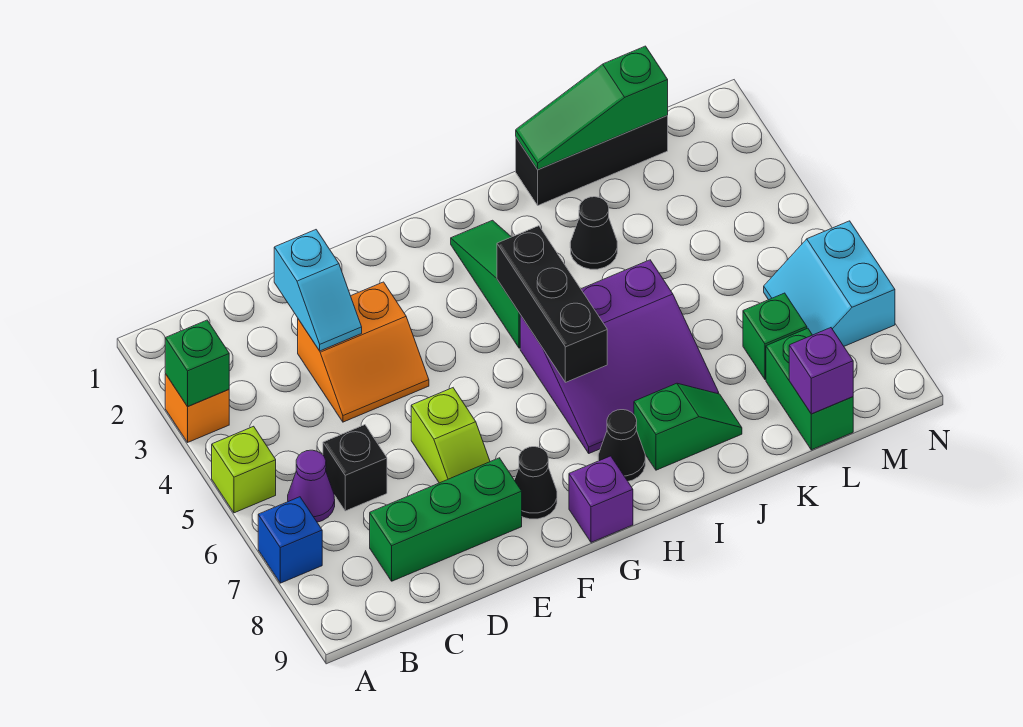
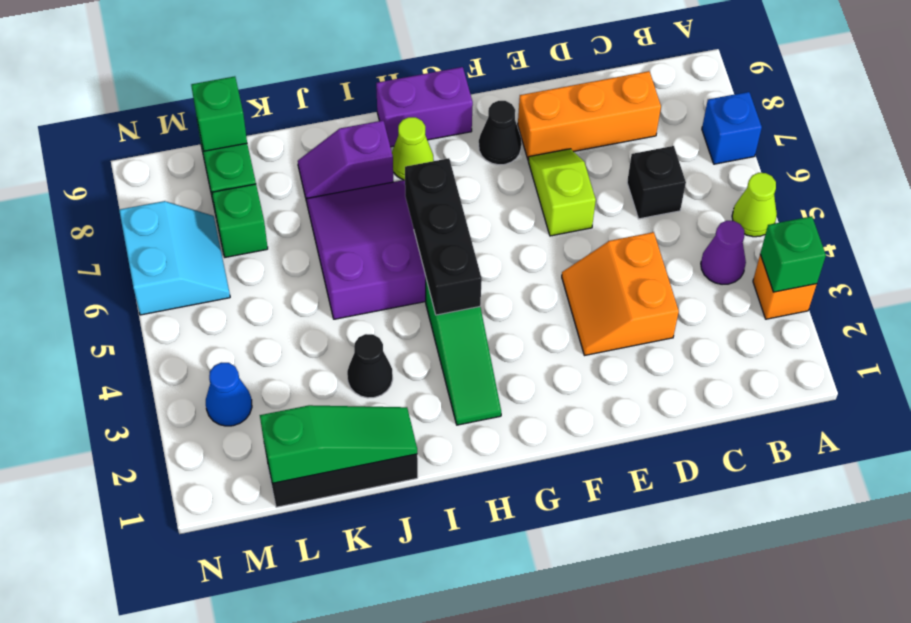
lime 1x1 brick [212,426,276,513] -> lime 1x1 cone [732,173,777,237]
purple 1x1 cone [288,450,335,522] -> purple 1x1 cone moved to [701,221,746,284]
green 1x3 brick [370,458,522,581] -> orange 1x3 brick [518,71,661,160]
cyan 1x2 slope [274,230,362,351] -> none
orange 2x2 slope [298,282,429,422] -> orange 2x2 slope turned to [562,232,679,356]
purple 1x1 brick [569,456,633,542] -> purple 1x2 brick [376,67,473,147]
black 1x1 cone [598,410,645,481] -> lime 1x1 cone [392,117,434,180]
green 1x2 slope [634,383,742,470] -> purple 1x2 slope [298,121,393,202]
purple 1x1 brick [789,328,853,414] -> green 1x1 brick [191,76,247,151]
none -> blue 1x1 cone [206,363,252,426]

